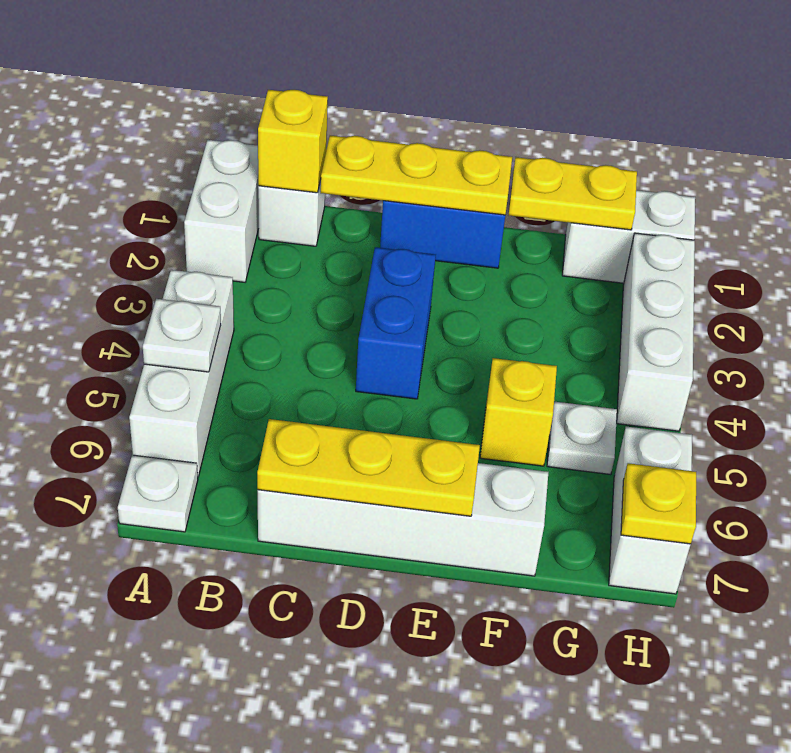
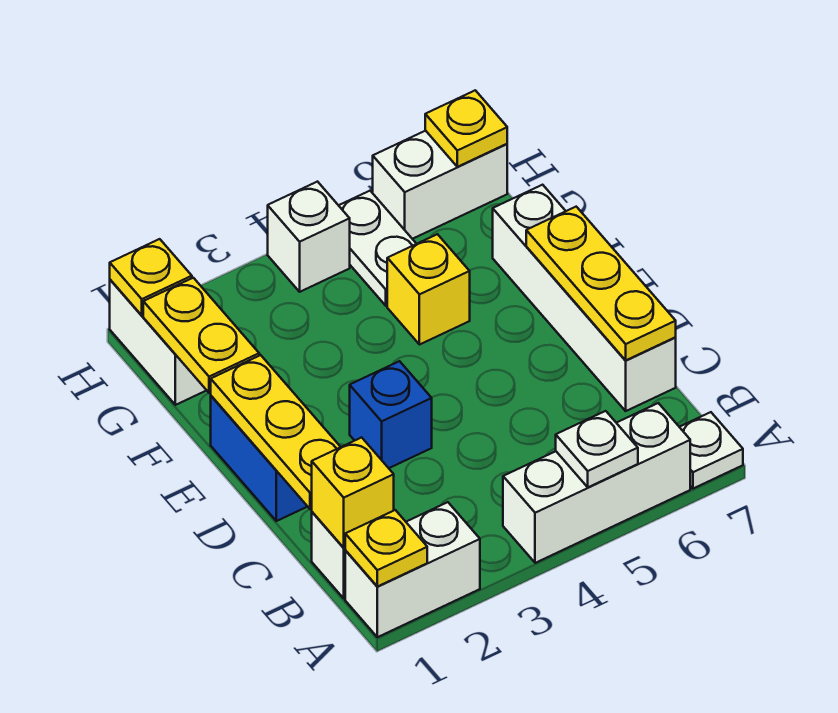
none -> yellow 1x1 plate [345,510,427,587]
blue 1x2 brick [356,247,436,399] -> blue 1x1 brick [350,361,432,468]
white 1x1 plate [547,402,617,475] -> white 1x2 plate [339,191,416,306]
none -> yellow 1x1 plate [110,239,192,315]
white 1x3 brick [617,233,695,431] -> white 1x1 brick [268,182,350,292]

